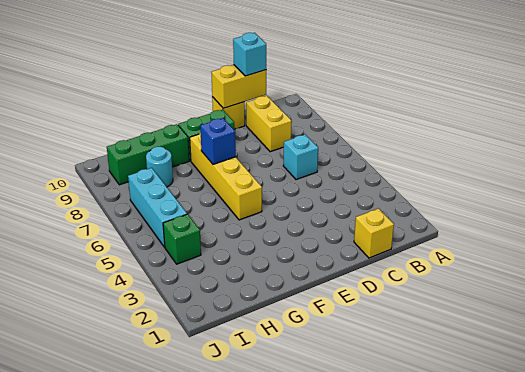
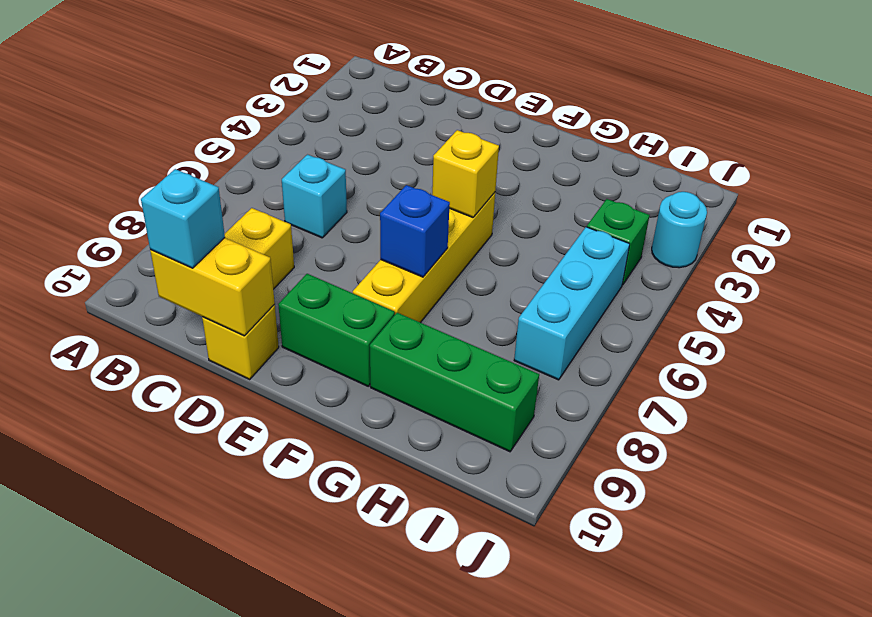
yellow 1x1 brick [354,208,394,258] -> yellow 1x1 brick moved to [432,130,499,217]
cyan 1x1 round brick [146,146,173,187] -> cyan 1x1 round brick moved to [652,192,707,268]

